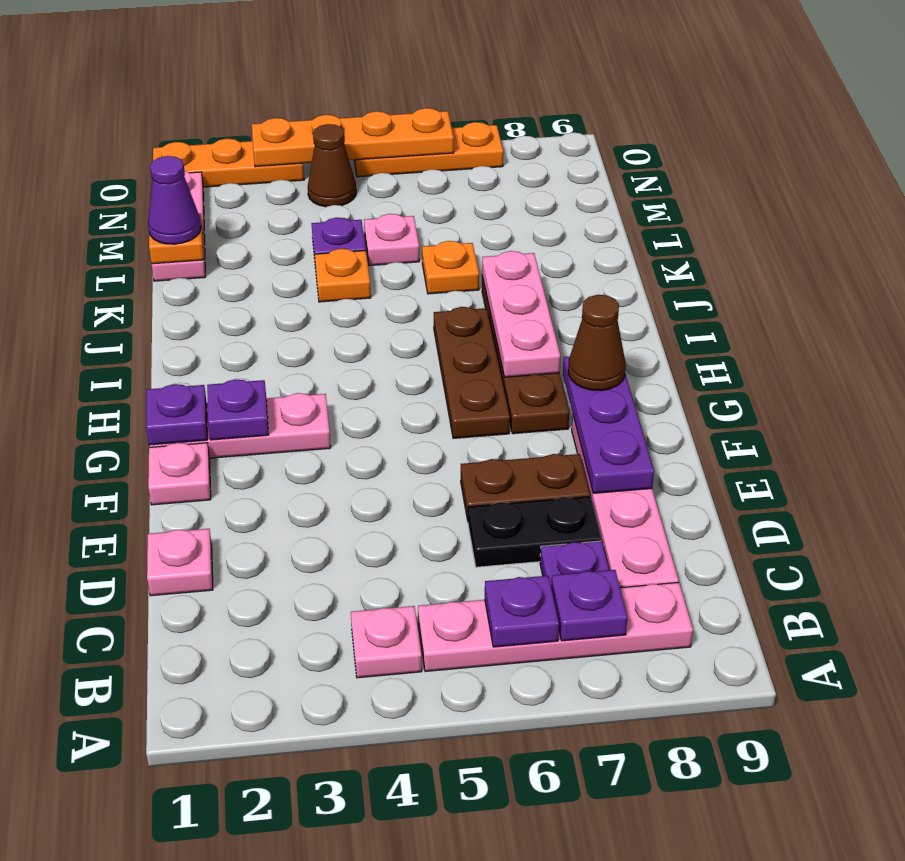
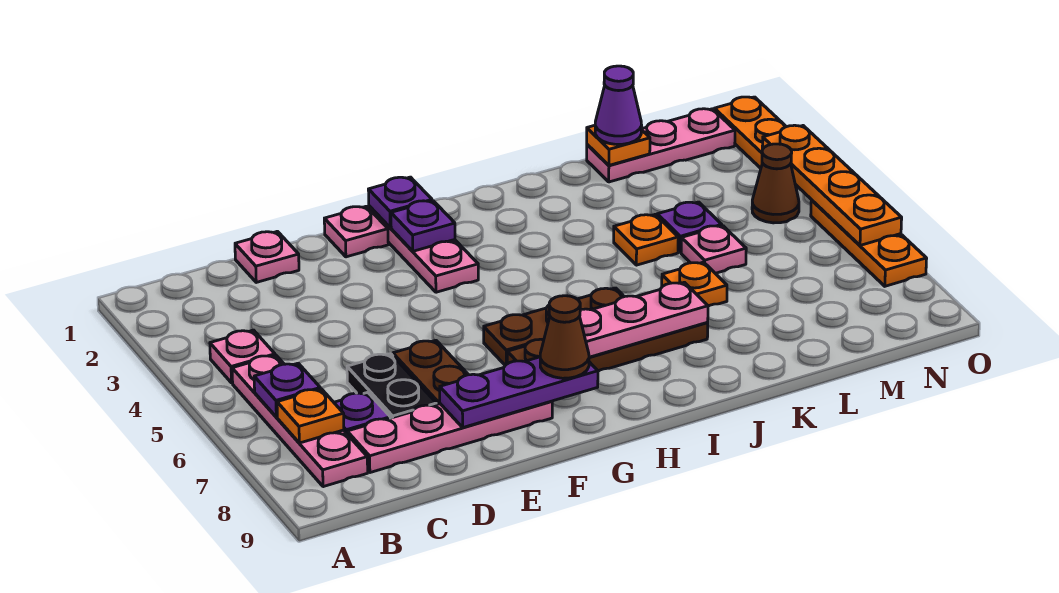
purple 1x1 plate [551,570,627,641] -> orange 1x1 plate [277,389,344,443]

